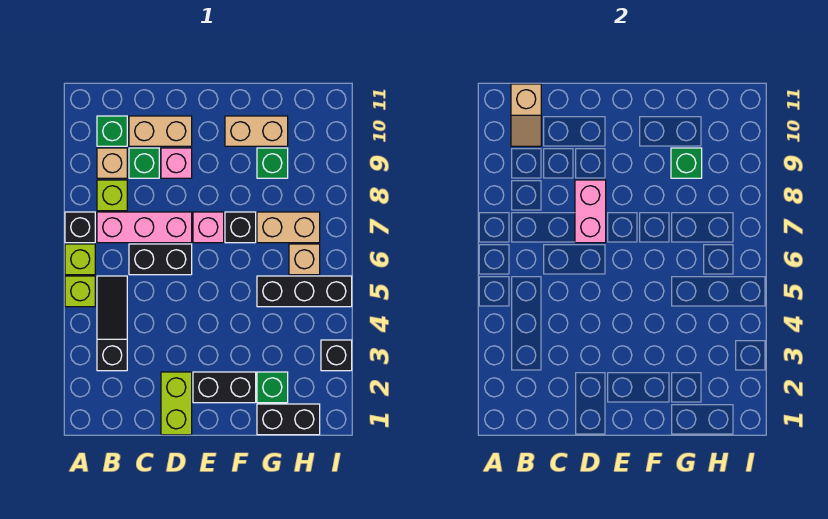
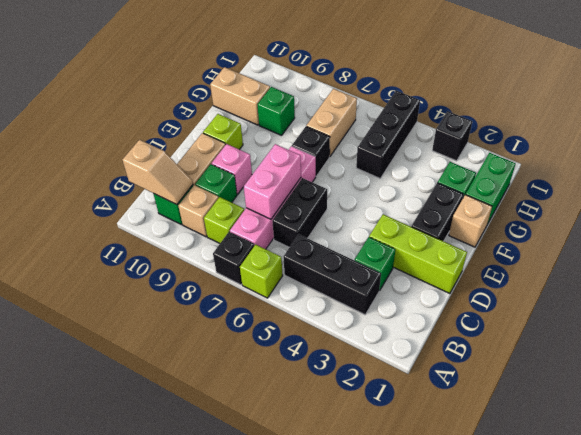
lime 1x1 brick [65,276,95,307] -> lime 1x1 brick moved to [203,114,243,150]
black 1x3 slope [97,276,127,371] -> black 1x3 brick [284,234,381,315]
lime 1x2 brick [161,372,192,435] -> lime 1x3 brick [369,214,467,294]
pink 1x2 brick [575,180,606,243] -> pink 1x2 brick turned to [244,144,301,219]
tan 1x2 brick [225,116,288,146] -> tan 1x2 brick turned to [210,67,270,125]
black 1x2 brick [257,404,320,435] -> green 1x2 brick [466,153,516,224]
green 1x1 brick [671,148,702,178] -> green 1x1 brick moved to [355,237,395,290]
tan 1x1 brick [289,244,320,275] -> tan 1x1 brick moved to [449,195,492,247]

